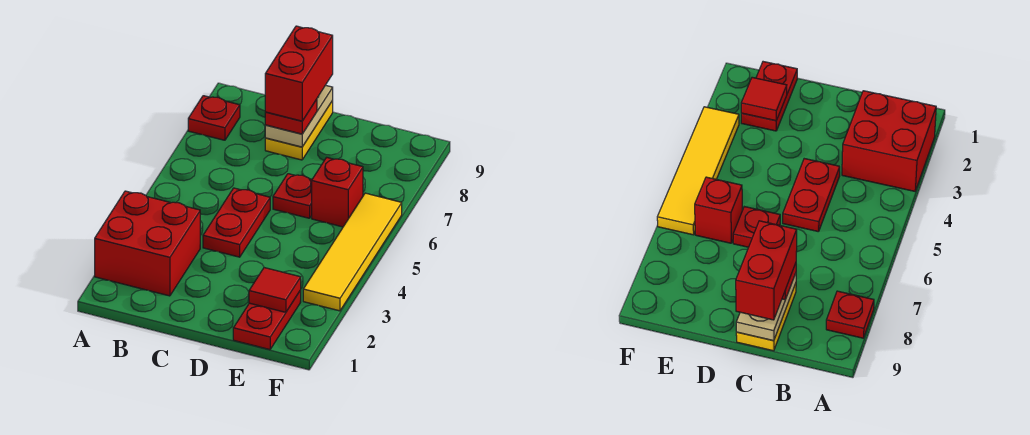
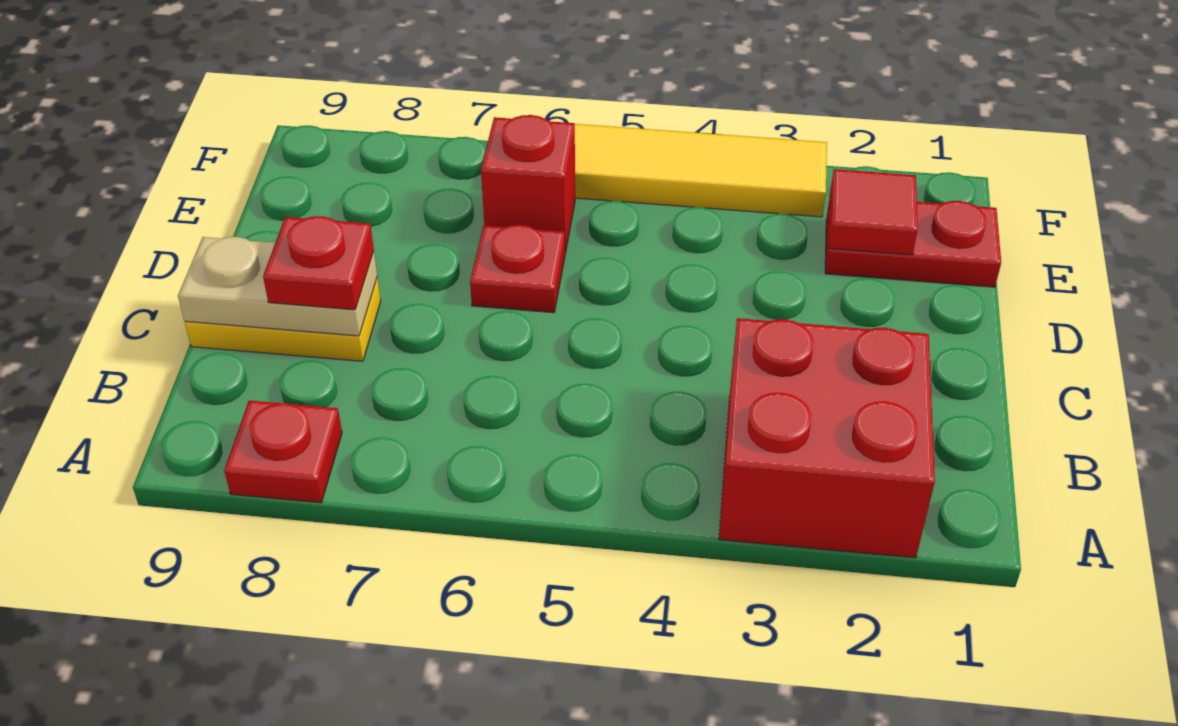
red 1x2 plate [203,188,270,257] -> none
red 1x2 brick [265,26,333,121] -> none

